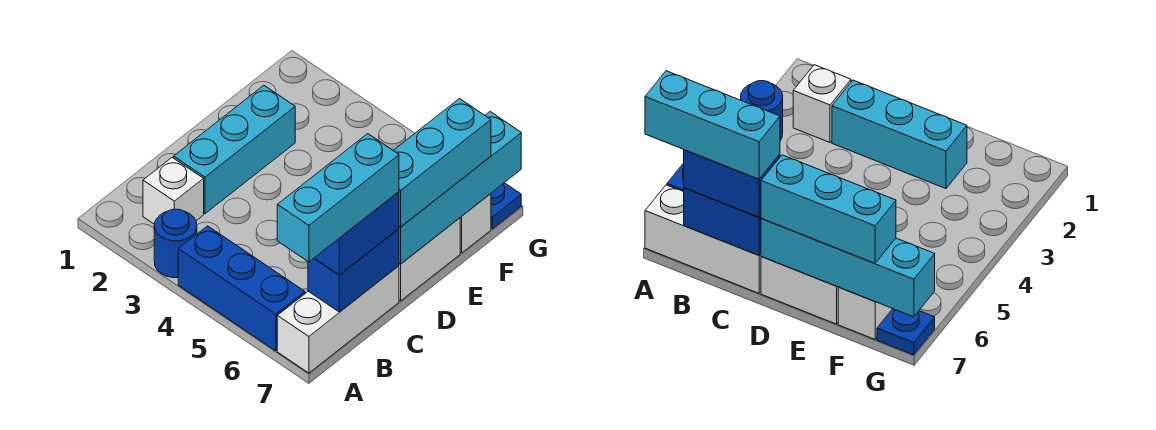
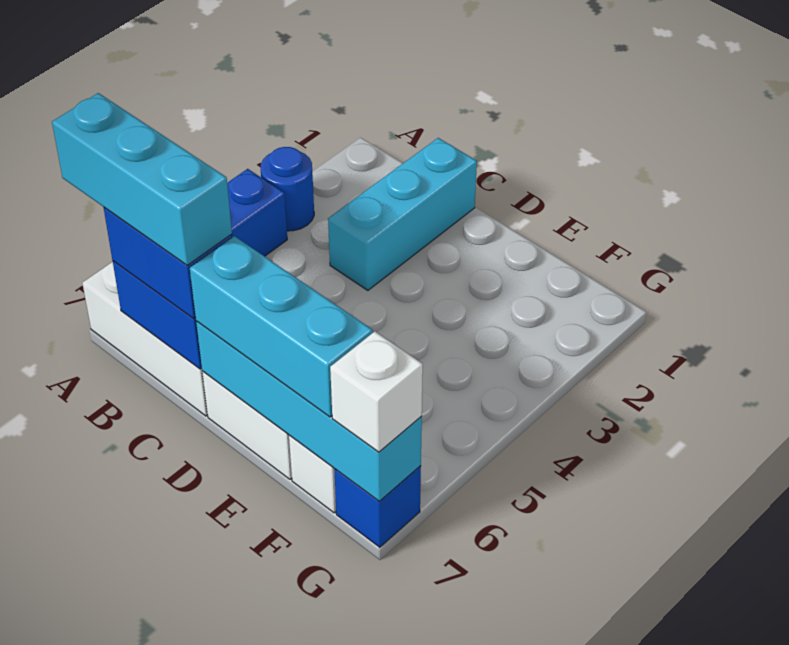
white 1x1 brick [143,157,204,224] -> white 1x1 brick moved to [330,331,423,452]
cyan 1x3 brick [174,85,295,214] -> cyan 1x3 brick turned to [328,138,477,290]
blue 1x1 plate [491,183,521,229] -> blue 1x1 brick [334,466,421,547]

